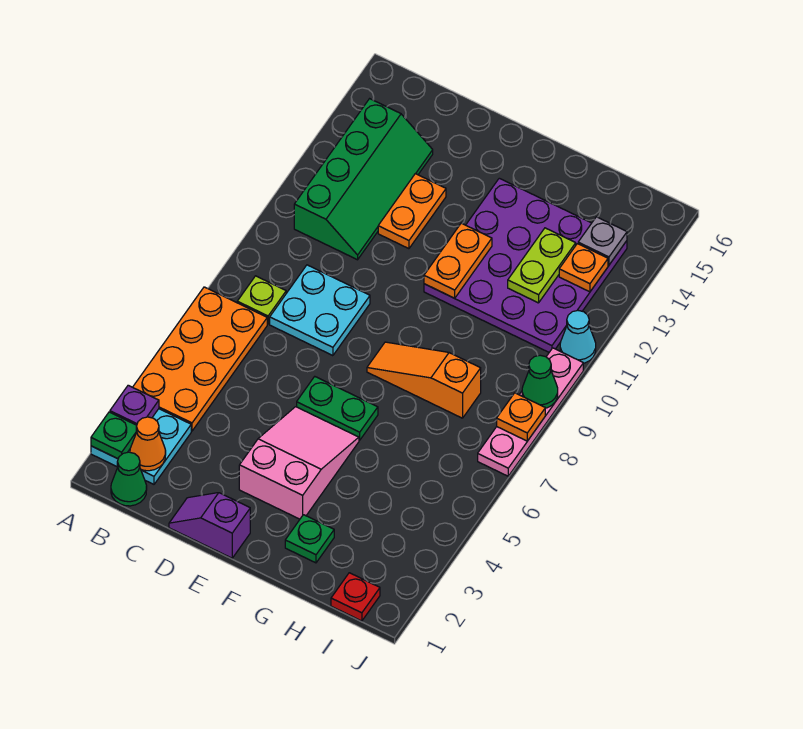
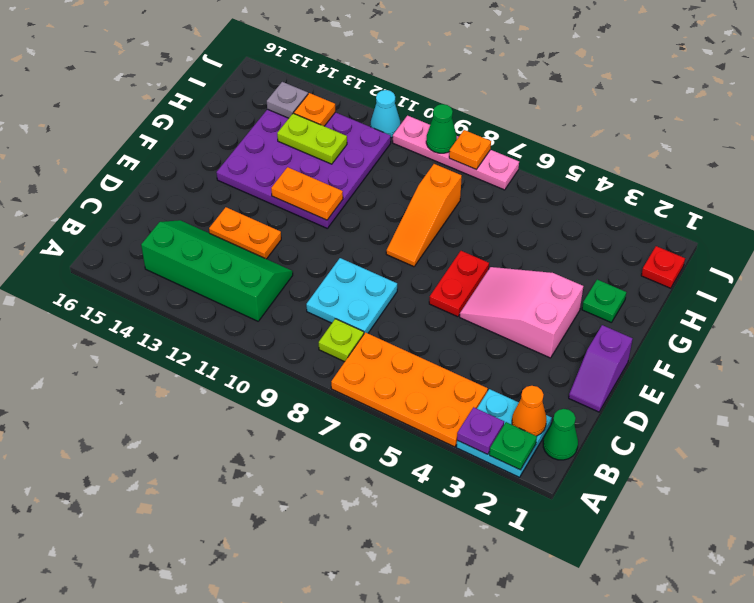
green 1x2 plate [297,377,378,440] -> red 1x2 plate [429,251,489,317]

